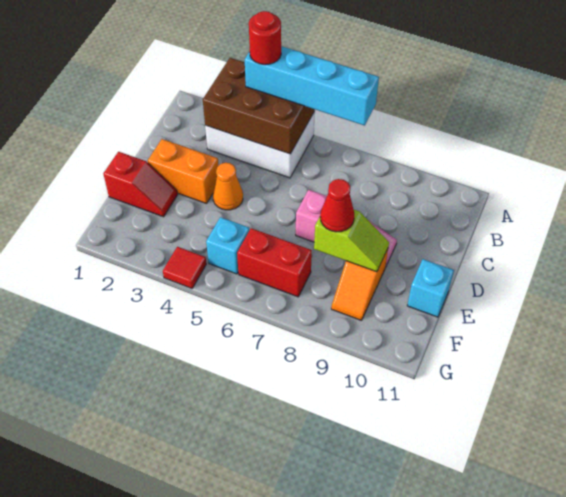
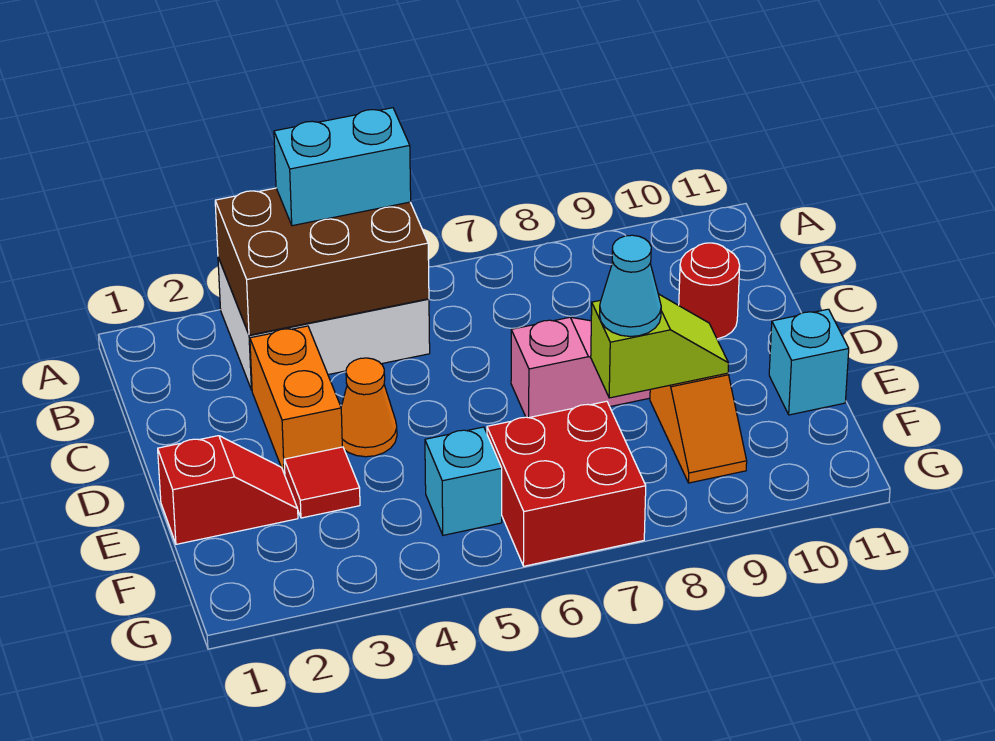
cyan 1x4 brick [245,46,379,125] -> cyan 1x2 brick [274,108,411,226]
red 1x1 round brick [249,11,281,65] -> red 1x1 round brick moved to [679,243,740,339]
orange 1x2 brick [148,139,218,204] -> orange 1x2 brick turned to [250,326,342,475]
red 1x1 cone [320,179,354,232] -> cyan 1x1 cone [600,235,661,337]
red 1x2 brick [237,228,312,297] -> red 2x2 brick [487,401,646,566]
red 1x1 tile [163,247,206,288] -> red 1x1 tile moved to [284,447,360,518]

